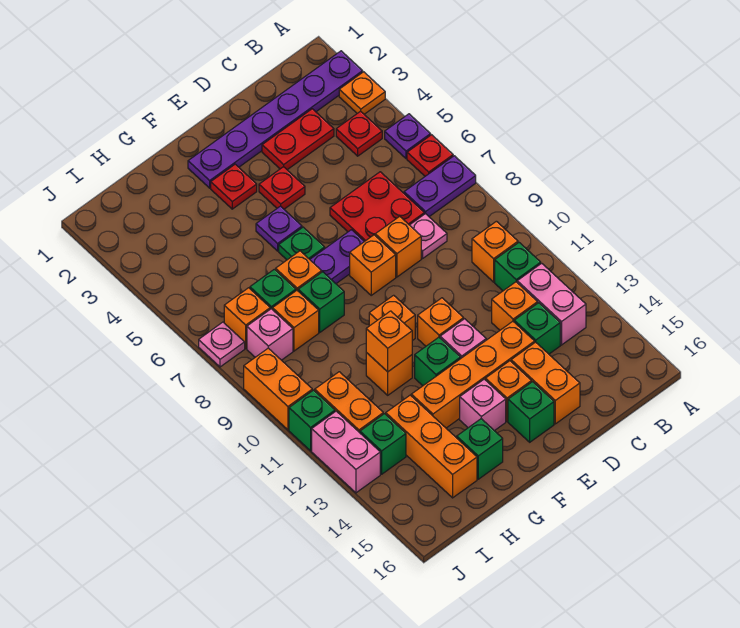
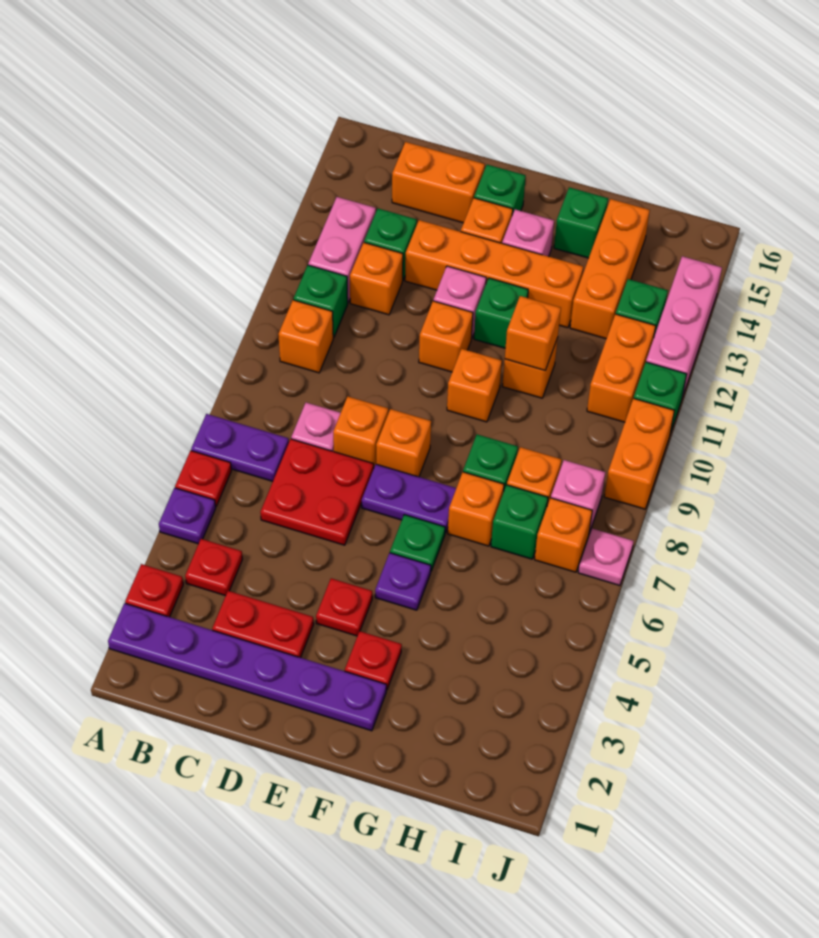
orange 1x1 plate [339,72,385,114] -> red 1x1 plate [125,564,183,617]
orange 1x2 brick [511,342,580,424] -> orange 1x2 brick turned to [392,142,485,223]
pink 1x2 brick [312,411,380,493] -> pink 1x3 brick [646,256,722,398]

